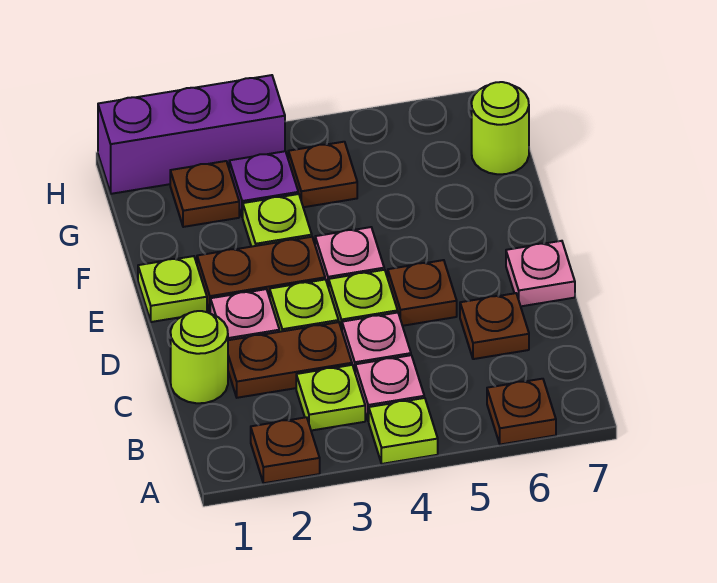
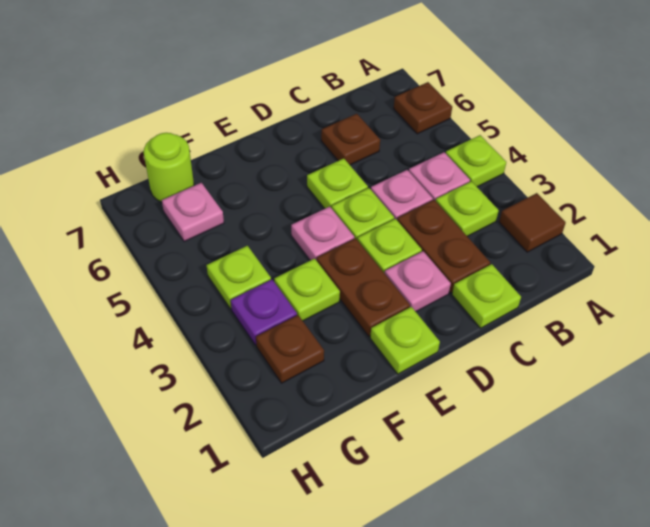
brown 1x1 plate [251,417,320,483] -> brown 1x1 tile [499,193,565,252]
lime 1x1 round brick [171,311,228,403] -> lime 1x1 plate [452,264,521,328]
brown 1x1 plate [388,260,457,326] -> lime 1x1 plate [307,158,368,209]
pink 1x1 plate [506,241,575,306] -> pink 1x1 plate moved to [162,183,224,242]
brown 1x1 plate [288,142,357,207] -> lime 1x1 plate [207,246,271,309]
purple 1x3 brick [98,75,285,194] -> none

